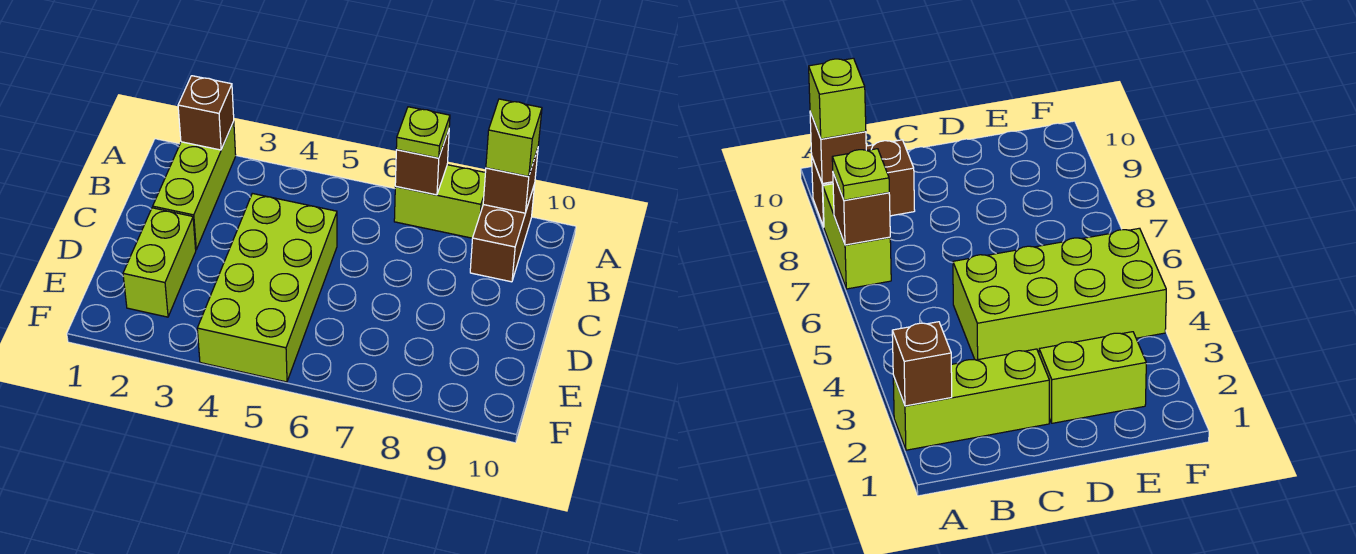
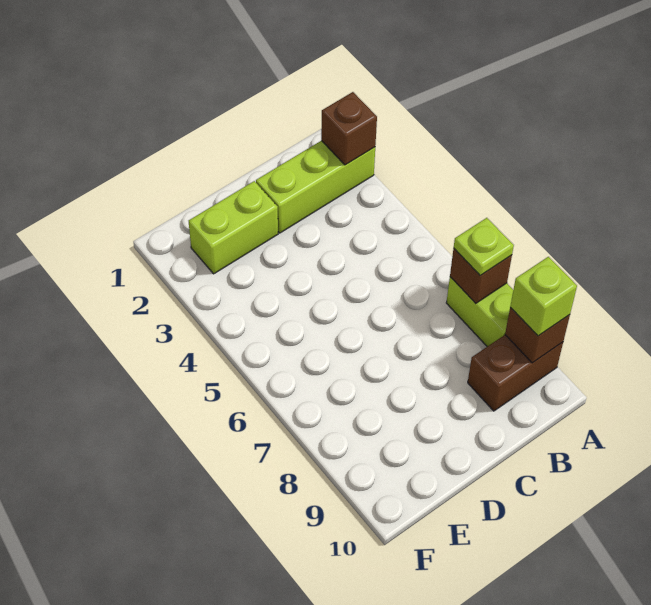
lime 2x4 brick [197,193,337,382] -> none

